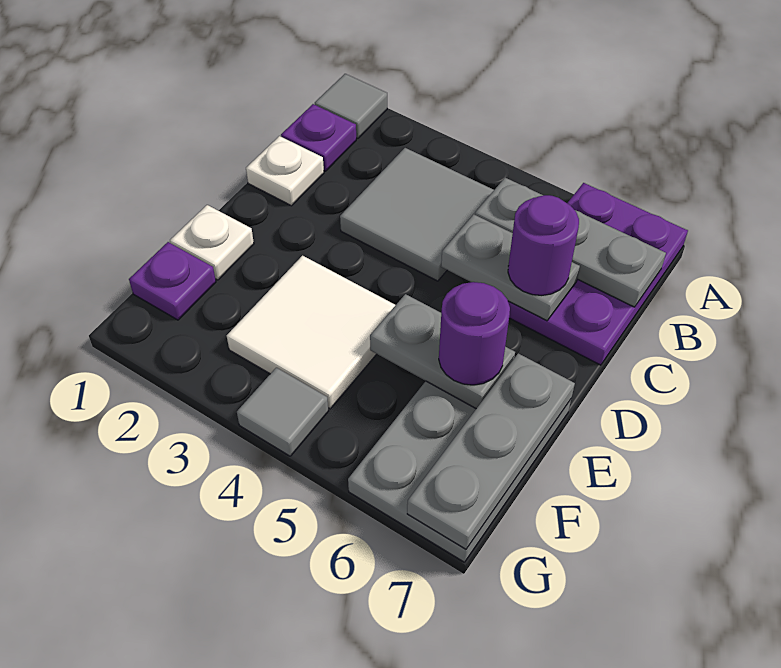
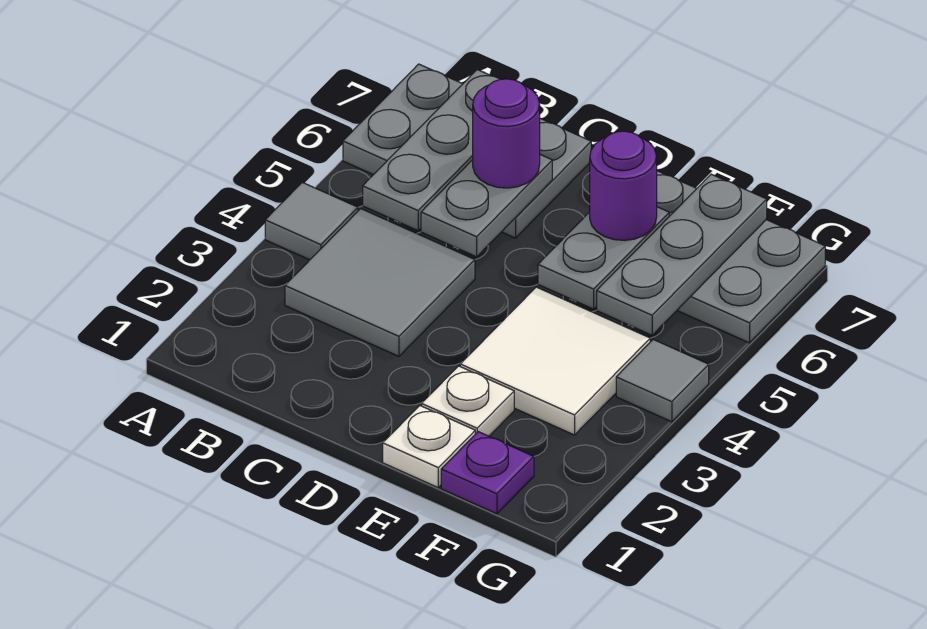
grey 1x1 tile [315,74,387,139] -> grey 1x1 tile moved to [265,182,358,260]
purple 2x3 plate [508,183,688,365] -> grey 2x3 plate [343,64,591,238]
purple 1x1 plate [281,104,356,171] -> none
white 1x1 plate [246,136,324,206] -> white 1x1 plate moved to [422,366,514,436]
grey 1x3 plate [407,353,575,549] -> grey 1x3 plate turned to [597,174,767,335]

